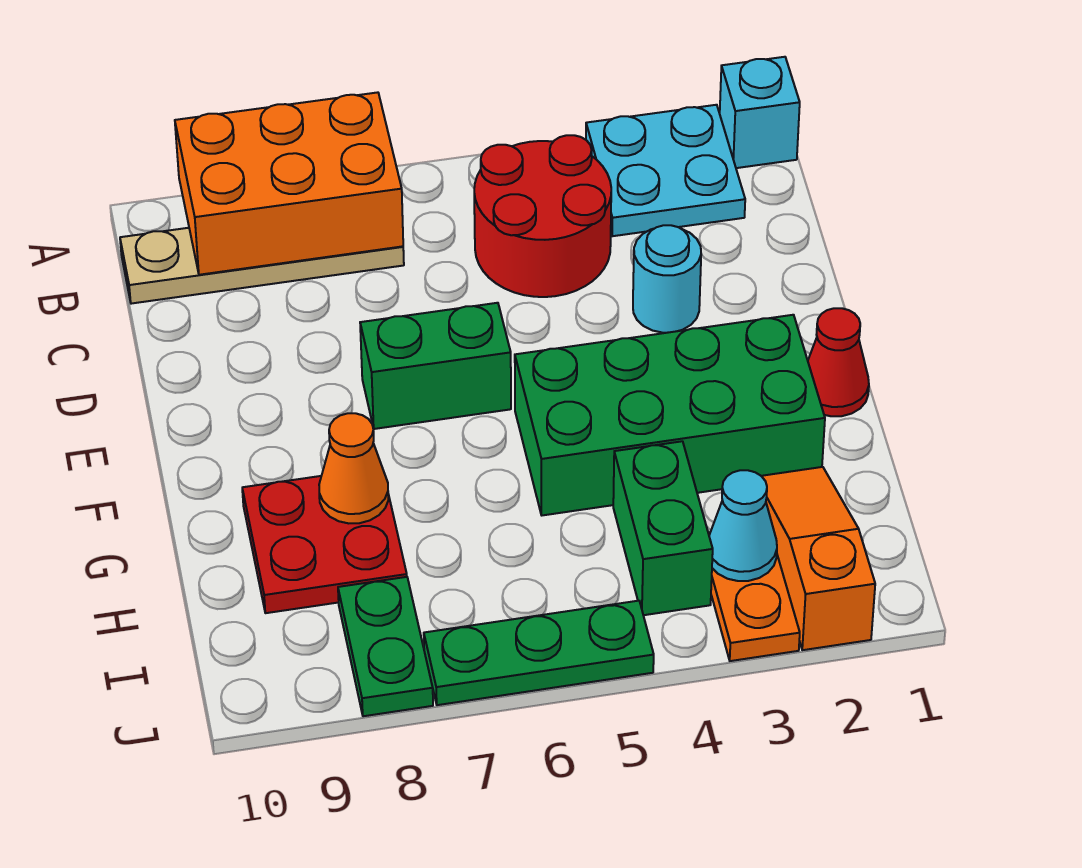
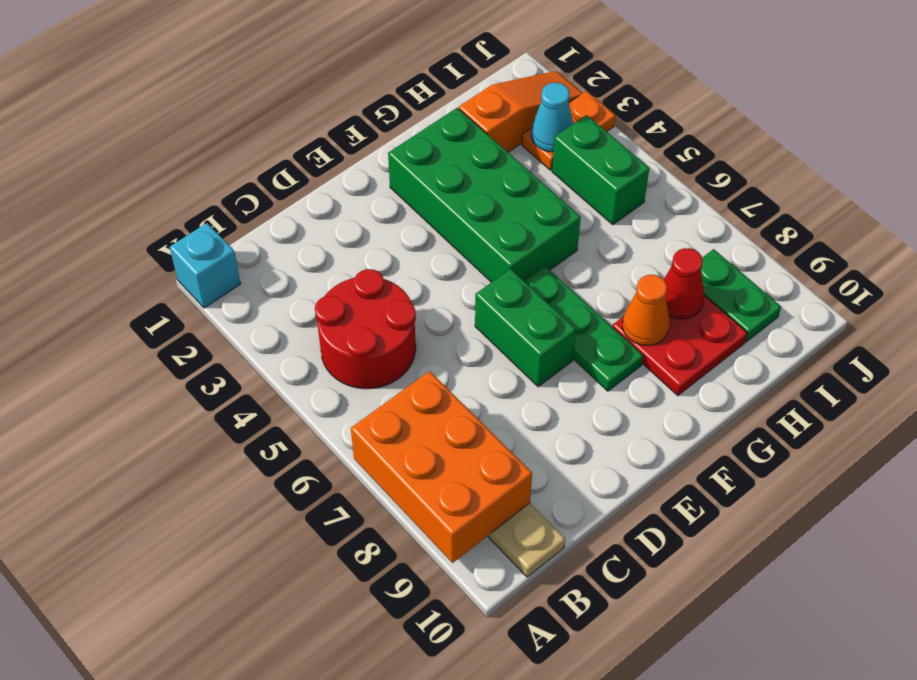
cyan 2x2 plate [586,105,745,236] -> none
cyan 1x1 round brick [633,225,701,333] -> none
red 1x1 cone [808,308,869,416] -> red 1x1 cone moved to [664,248,704,319]
orange 1x3 slope [762,467,875,650] -> orange 1x3 slope turned to [459,71,583,152]
green 1x2 brick [613,441,713,615] -> green 1x2 brick turned to [552,115,649,225]
green 1x2 plate [338,577,433,716] -> green 1x2 plate turned to [701,249,781,342]
green 1x3 plate [424,601,654,705] -> green 1x3 plate moved to [524,266,643,391]

